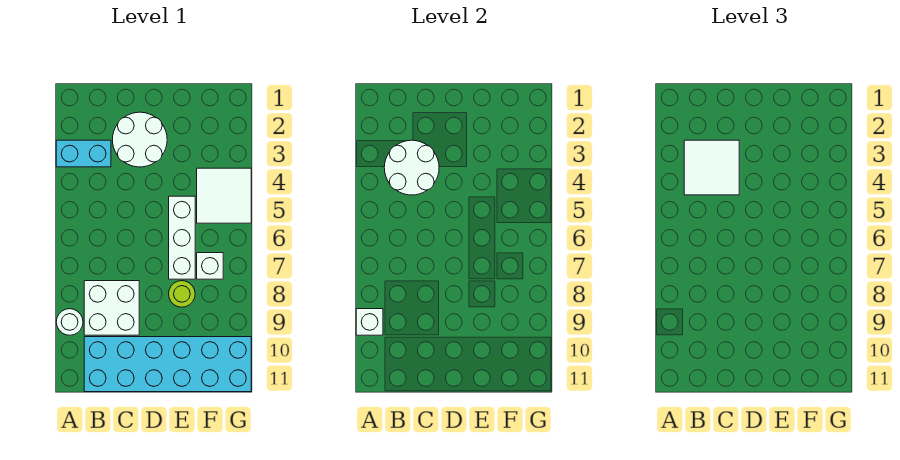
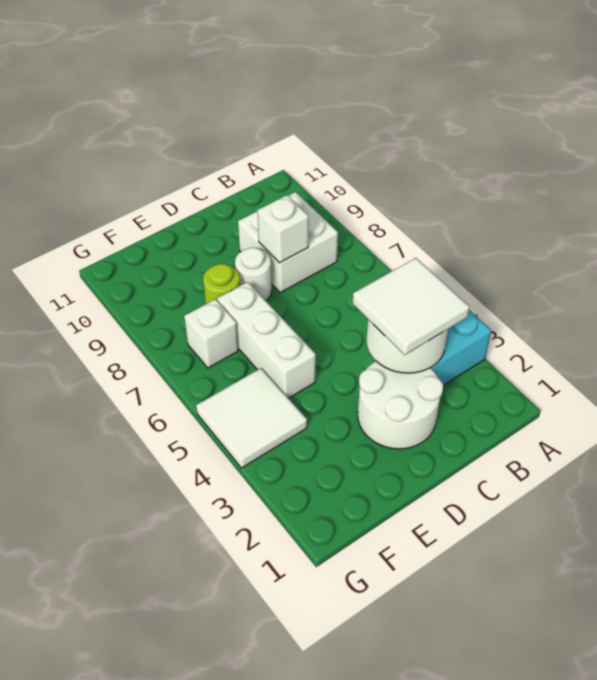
white 1x1 round brick [56,309,83,335] -> white 1x1 round brick moved to [235,247,272,301]
white 1x1 brick [356,309,383,335] -> white 1x1 brick moved to [257,195,309,263]
cyan 2x6 brick [84,337,251,392] -> none

